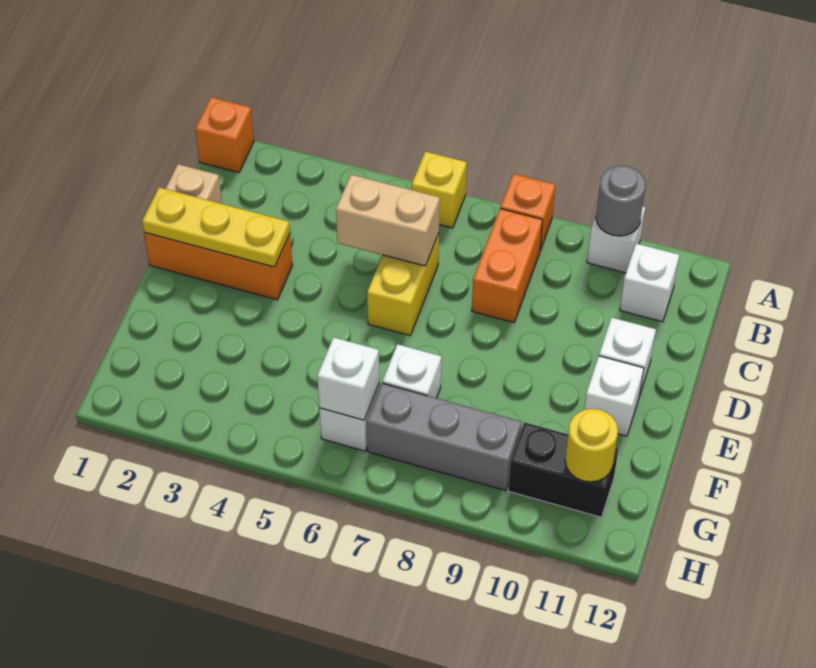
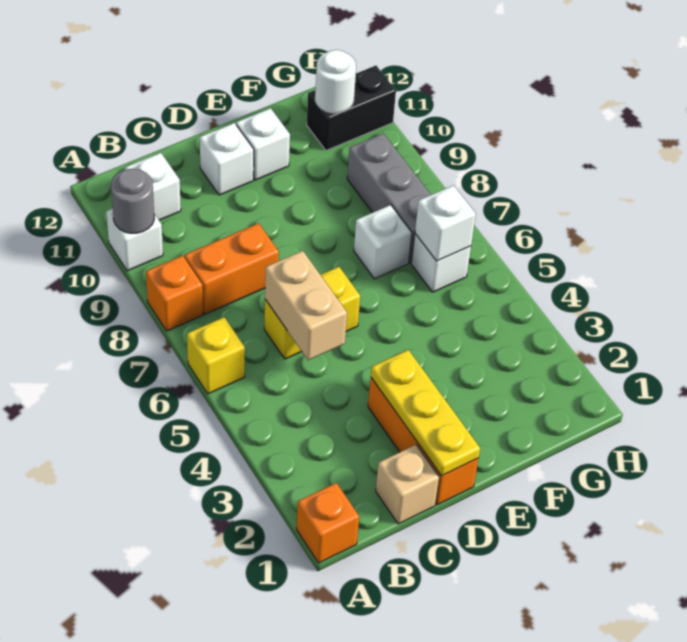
black 1x2 brick [508,422,619,517] -> black 1x2 brick turned to [307,66,396,150]
yellow 1x1 round brick [565,409,618,482] -> white 1x1 round brick [315,50,356,113]

